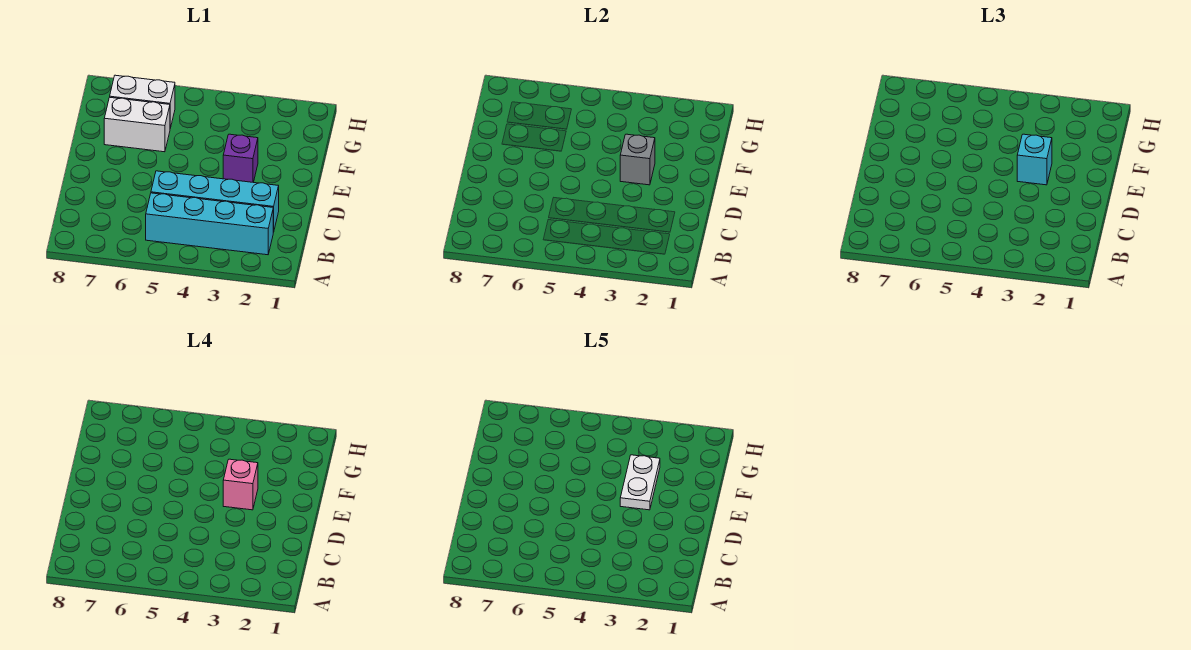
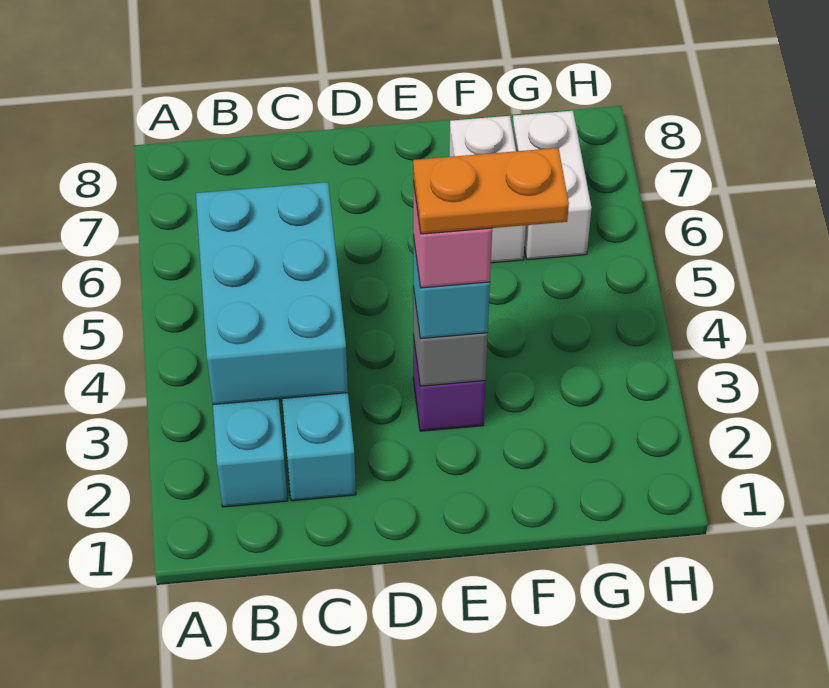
none -> cyan 2x3 brick [196,182,348,404]
white 1x2 plate [620,455,660,510] -> orange 1x2 plate [413,148,569,234]

